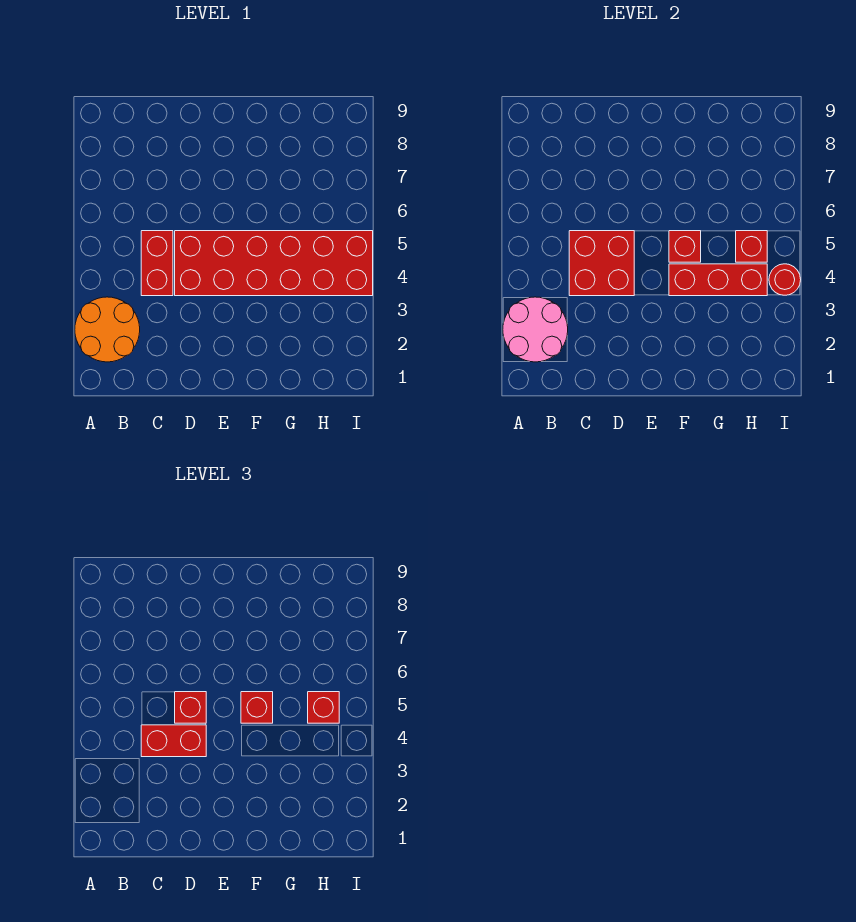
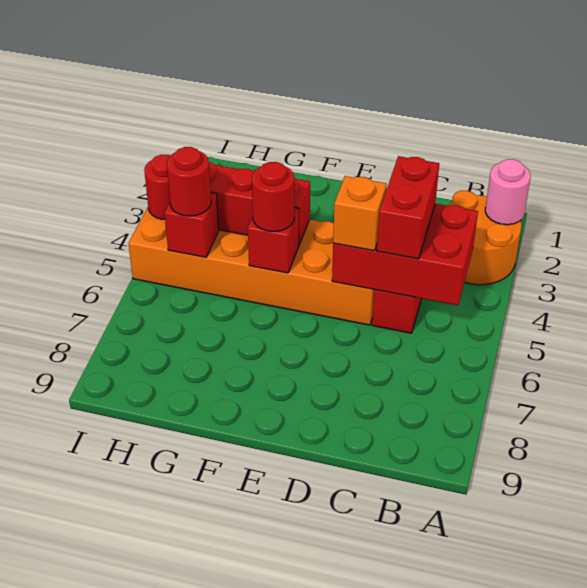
pink 2x2 round brick [503,297,568,362] -> pink 1x1 round brick [485,159,531,225]
red 2x2 brick [569,231,634,296] -> red 2x3 brick [332,204,478,305]
red 1x2 brick [141,725,206,757] -> red 1x2 brick turned to [377,156,439,259]
red 2x6 brick [175,231,373,296] -> orange 2x6 brick [128,207,374,325]
red 1x1 brick [175,692,206,723] -> orange 1x1 brick [333,176,387,251]
red 1x1 brick [241,692,273,723] -> red 1x1 round brick [252,162,294,232]
red 1x1 brick [308,692,339,723] -> red 1x1 round brick [167,147,211,216]

